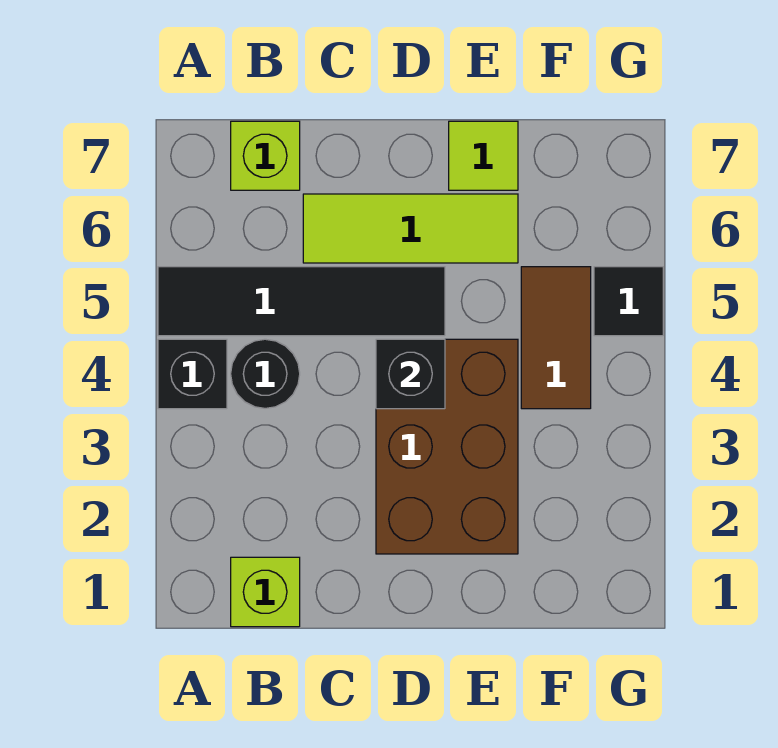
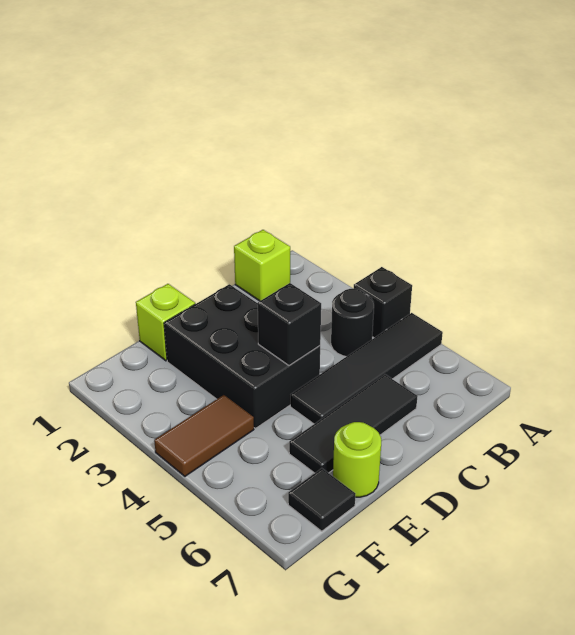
lime 1x1 brick [231,121,300,190] -> lime 1x1 brick moved to [136,284,195,361]
lime 1x3 tile [303,194,518,263] -> black 1x3 tile [289,374,418,473]
brown 2x3 brick [376,339,518,554] -> black 2x3 brick [164,284,320,428]
lime 1x1 tile [449,121,518,190] -> lime 1x1 round brick [333,422,381,497]
brown 1x2 tile [521,267,591,409] -> brown 1x2 tile turned to [154,395,254,476]
black 1x1 tile [594,267,663,336] -> black 1x1 tile moved to [288,468,355,531]

